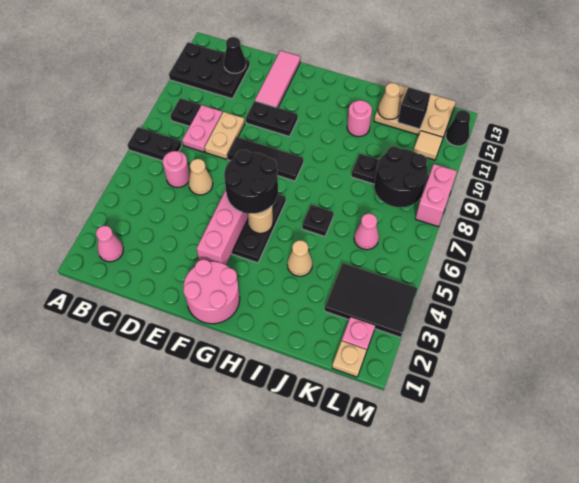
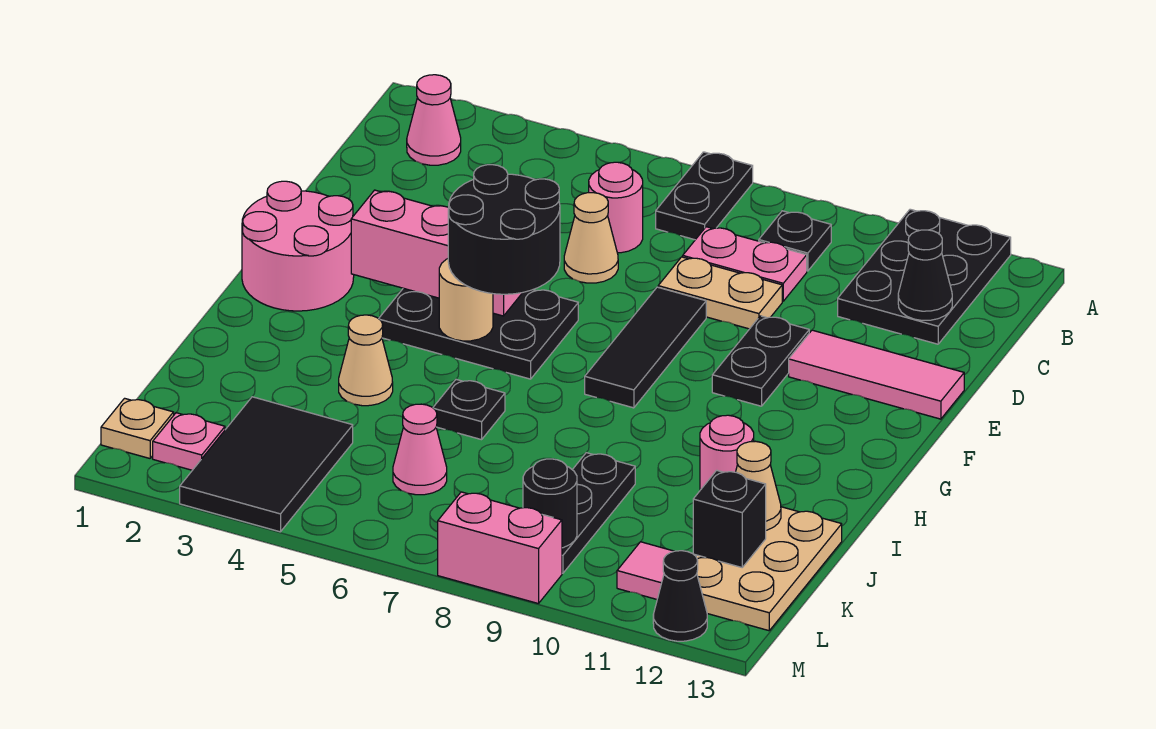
black 2x2 round brick [374,146,428,208] -> black 1x1 round brick [523,459,577,548]
tan 1x1 tile [413,131,443,160] -> pink 1x1 tile [617,542,674,599]

